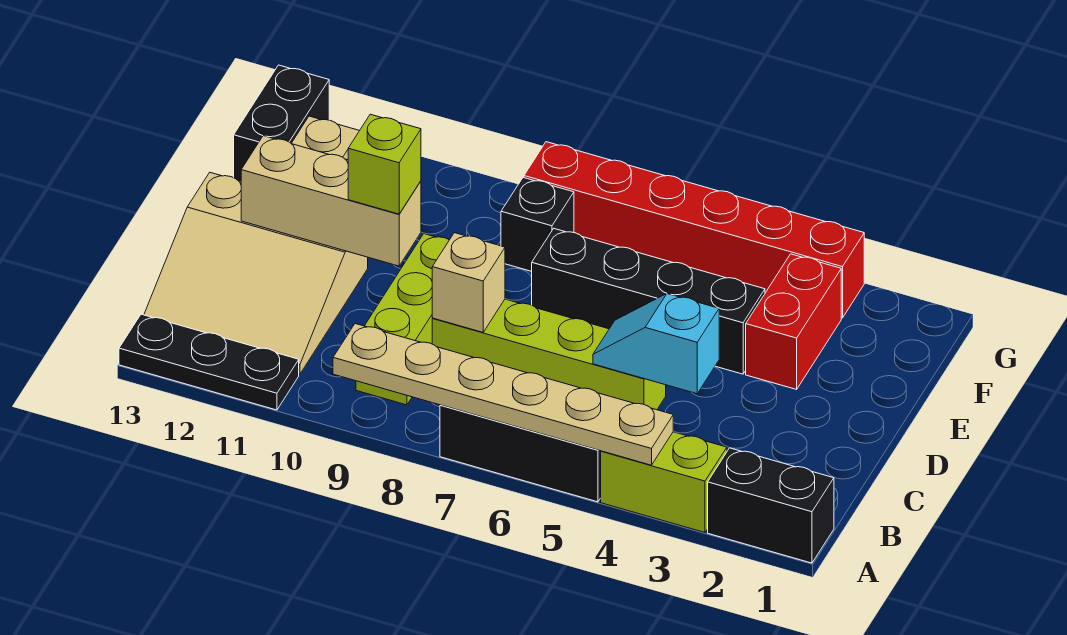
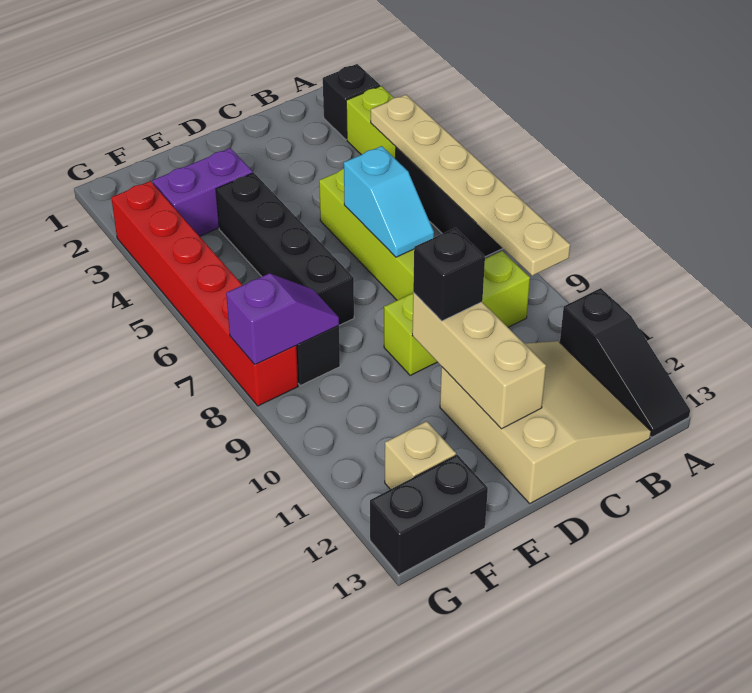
black 1x2 brick [708,448,834,563] -> black 1x1 brick [323,64,380,140]
black 1x3 plate [119,314,299,410] -> black 1x3 slope [560,288,690,437]
cyan 1x2 slope [593,294,719,394] -> cyan 1x2 slope moved to [344,146,434,257]
tan 1x1 brick [432,233,505,332] -> none
lime 1x1 brick [348,114,421,214] -> black 1x1 brick [413,228,485,321]
red 1x2 brick [746,254,841,389] -> purple 1x2 brick [152,148,253,236]
none -> purple 1x2 slope [226,273,339,365]

